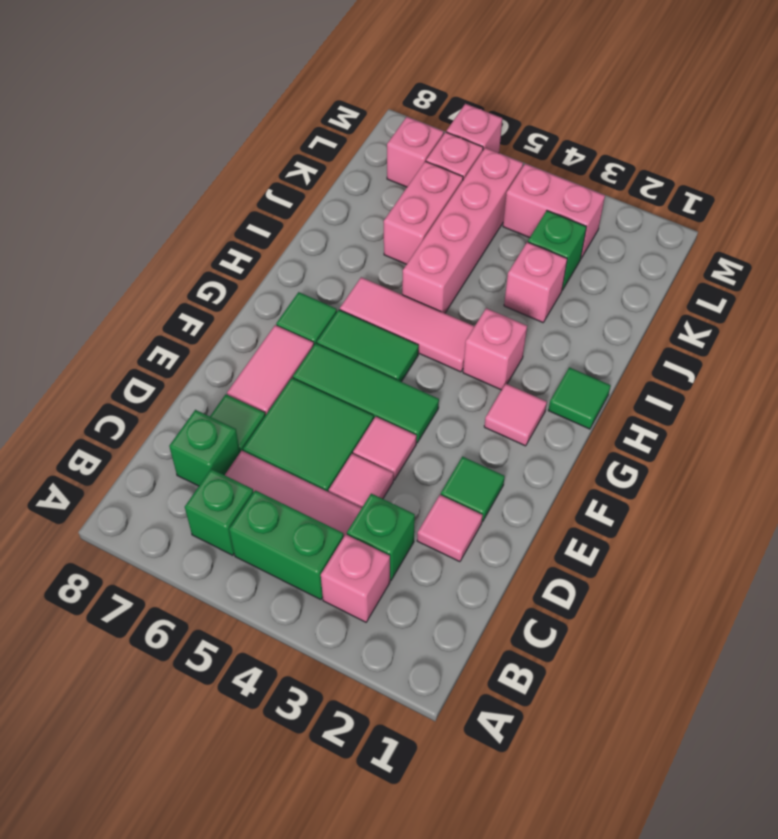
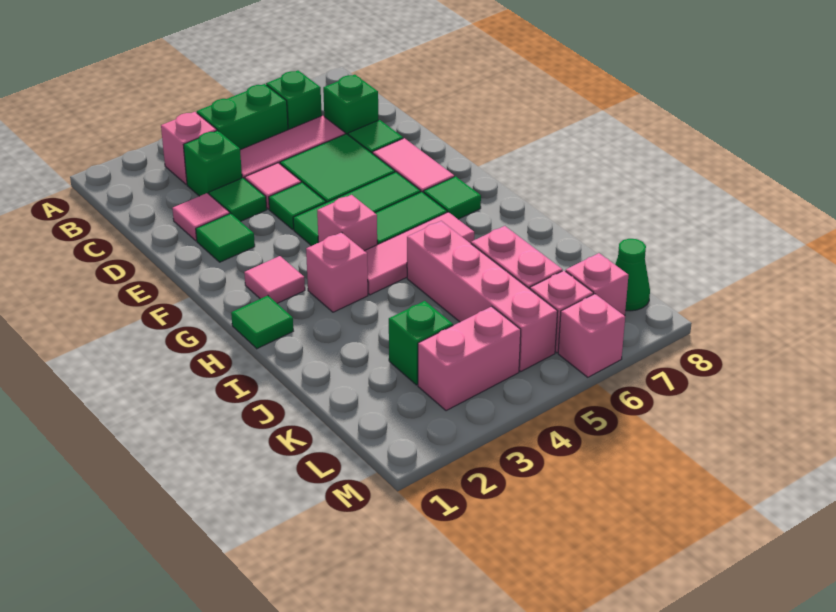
none -> green 1x1 tile [209,178,267,221]
pink 1x1 tile [353,417,416,480] -> green 1x1 tile [269,182,326,229]
pink 1x1 brick [504,242,567,323] -> pink 1x1 brick moved to [317,195,377,251]
none -> green 1x1 cone [615,239,650,311]

